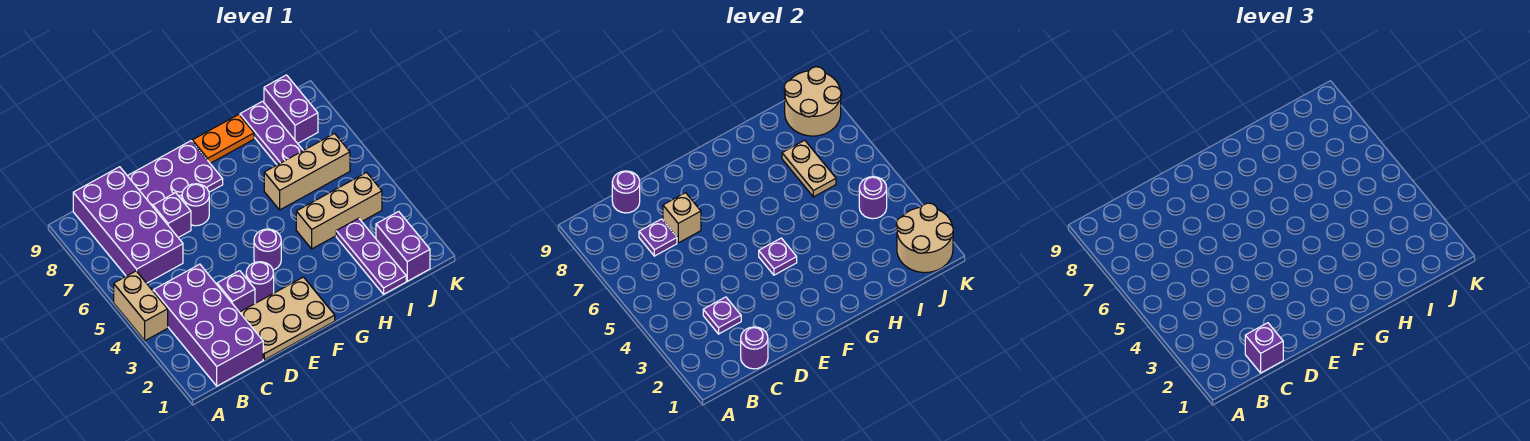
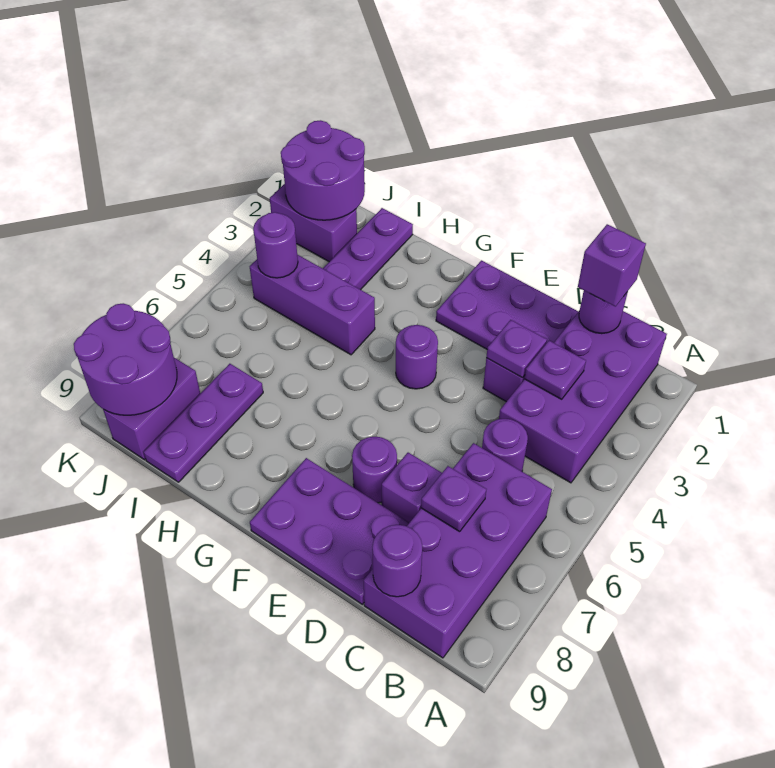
tan 1x2 brick [114,271,168,341] -> none
tan 2x3 plate [240,277,335,360] -> purple 2x3 plate [436,261,578,349]
tan 1x1 brick [663,193,701,243] -> none
purple 1x1 round brick [246,262,274,303] -> purple 1x1 round brick moved to [482,419,528,471]
purple 1x1 plate [759,238,797,275] -> purple 1x1 plate moved to [486,320,547,378]
orange 1x2 plate [192,115,254,163] -> none
tan 1x3 brick [296,172,382,249] -> purple 1x3 brick [250,254,375,355]
tan 1x3 brick [264,134,350,210] -> none
tan 1x2 plate [782,140,836,197] -> none
purple 1x2 brick [376,211,430,281] -> purple 1x2 brick turned to [270,184,357,262]
tan 2x2 round brick [896,203,953,273] -> purple 2x2 round brick [281,120,365,220]
tan 2x2 round brick [784,67,841,136] -> purple 2x2 round brick [74,303,177,415]

